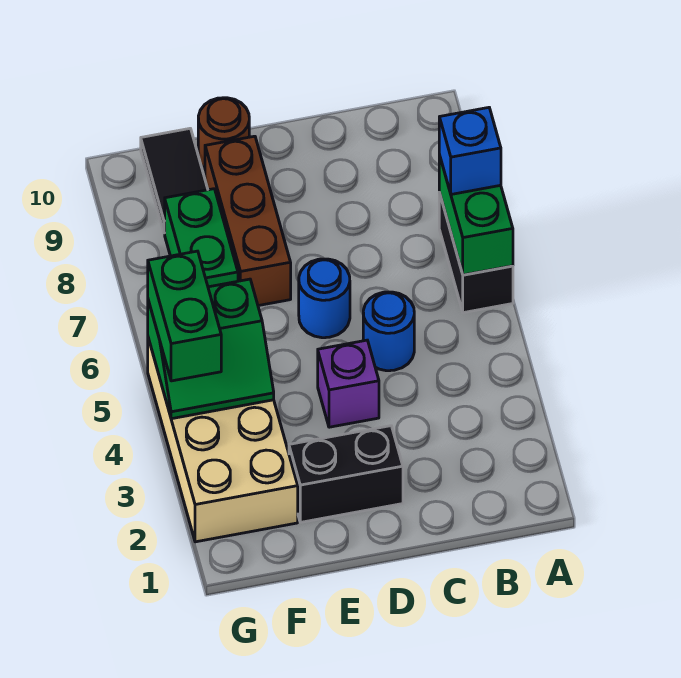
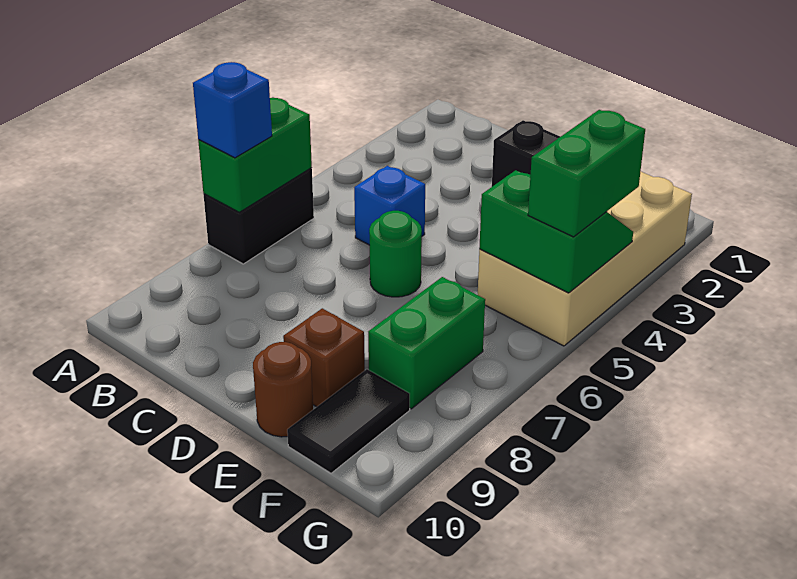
blue 1x1 round brick [363,292,414,371] -> blue 1x1 brick [354,166,425,245]
purple 1x1 brick [318,340,379,427] -> none
blue 1x1 round brick [299,259,350,338] -> green 1x1 round brick [369,211,422,297]
brown 1x3 brick [205,136,291,306] -> brown 1x1 brick [283,308,365,407]

